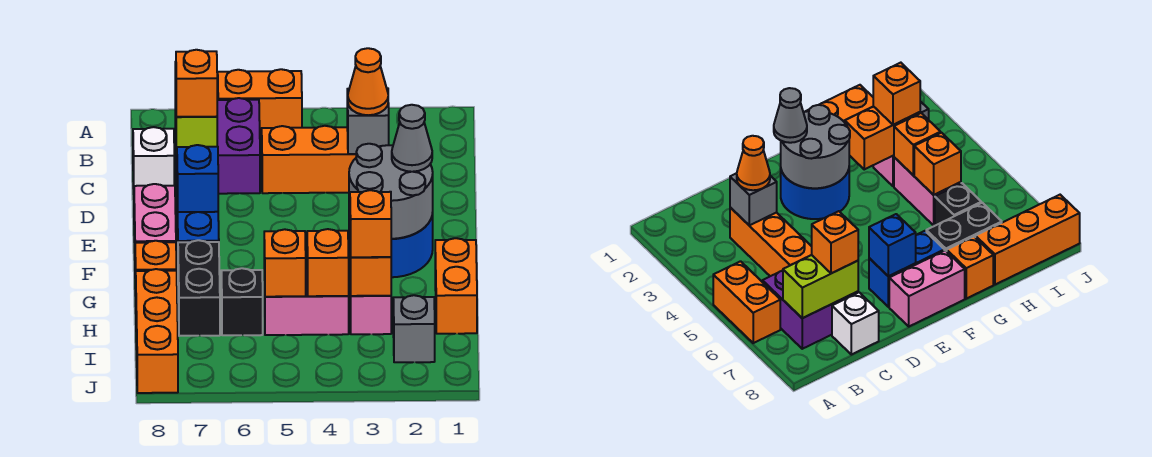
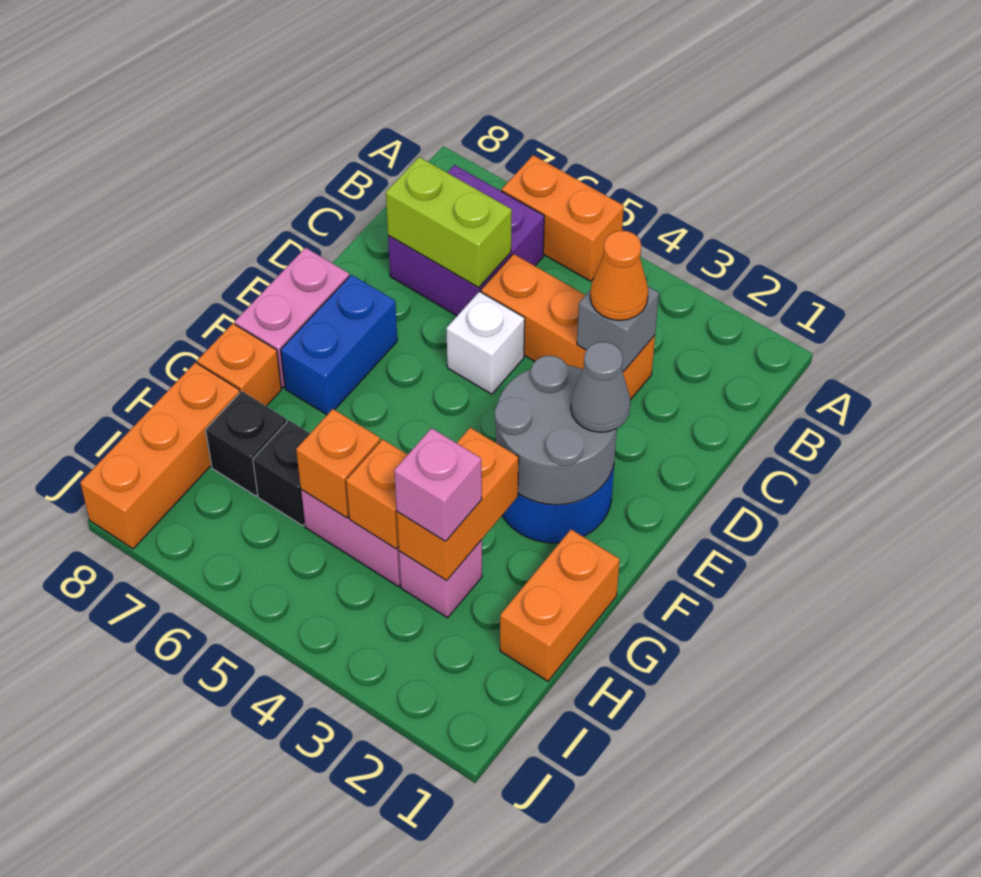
lime 1x2 brick [175,62,217,155] -> lime 1x2 brick turned to [386,157,512,288]
orange 1x1 brick [176,50,217,117] -> none
white 1x1 brick [133,127,174,188] -> white 1x1 brick moved to [446,292,525,394]
blue 1x1 brick [177,145,218,212] -> none
black 1x2 brick [178,240,220,336] -> black 1x1 brick [206,391,287,496]
orange 1x1 brick [350,190,391,257] -> pink 1x1 brick [394,428,482,542]
grey 1x1 brick [393,295,435,362] -> none

